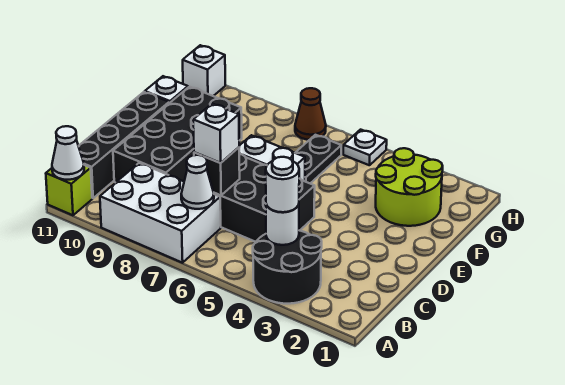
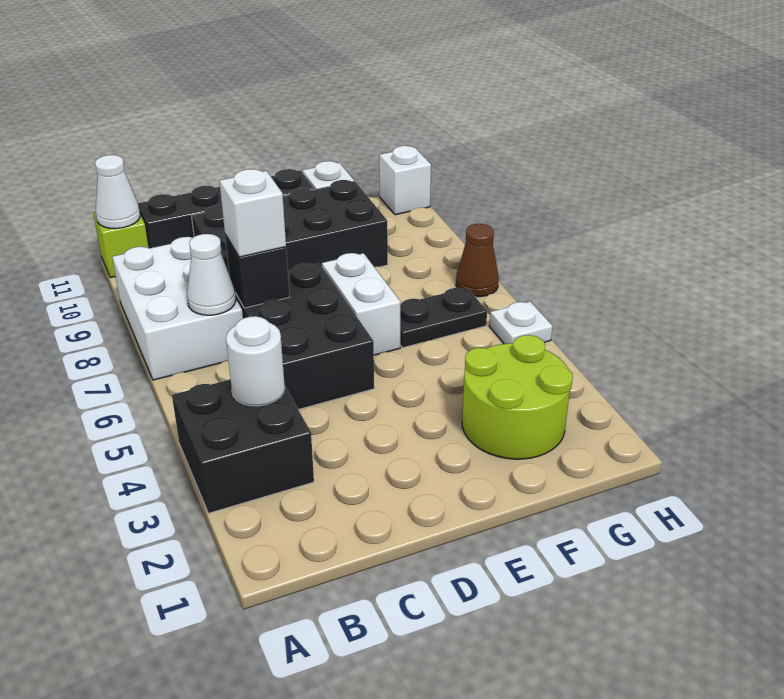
black 2x2 round brick [253,231,322,304] -> black 2x2 brick [172,379,314,513]
white 1x1 round brick [266,157,299,212] -> none

